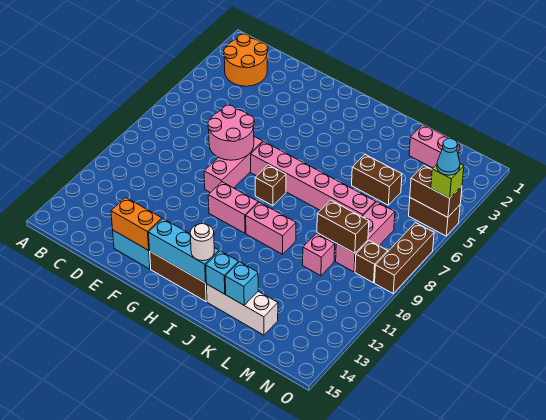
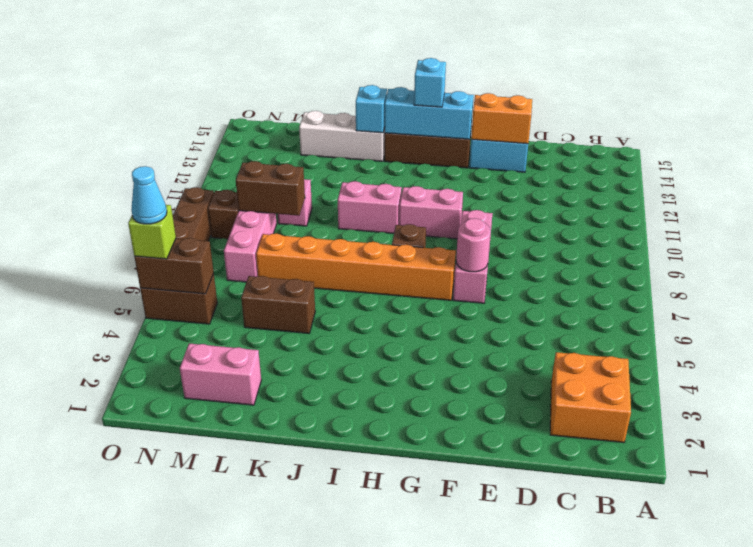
orange 2x2 round brick [224,34,268,86] -> orange 2x2 brick [550,352,631,443]
pink 2x2 round brick [208,105,254,160] -> pink 1x1 round brick [456,218,491,272]
pink 1x6 brick [251,142,376,217] -> orange 1x6 brick [256,233,456,300]
white 1x1 round brick [190,224,214,261] -> none
cyan 1x1 brick [225,262,258,305] -> cyan 1x1 brick moved to [414,58,446,107]

